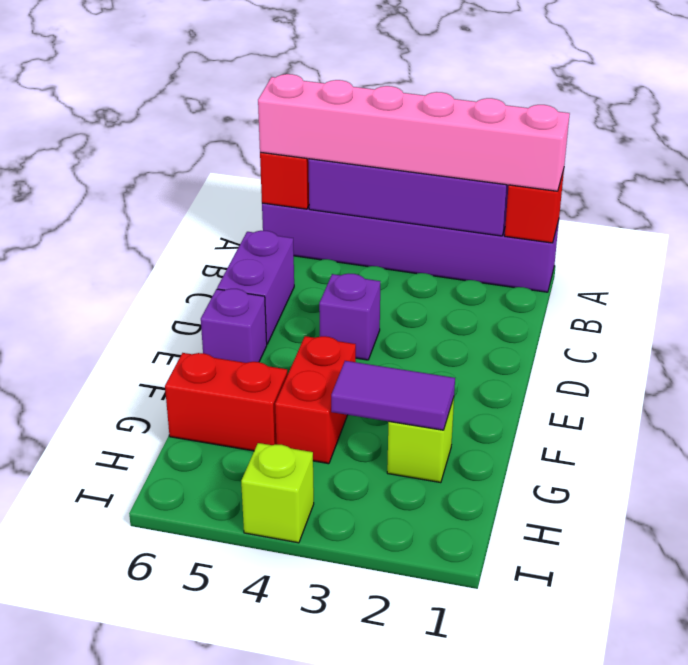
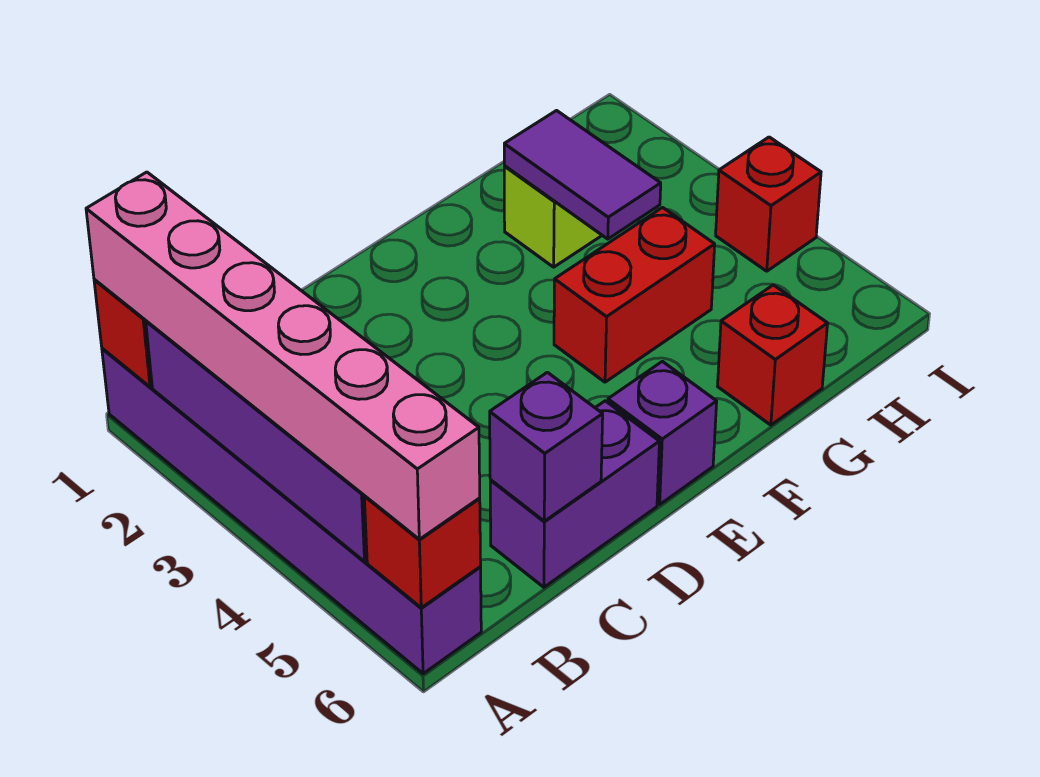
purple 1x1 brick [319,273,380,360] -> purple 1x1 brick moved to [490,372,603,521]
red 1x2 brick [165,353,288,451] -> red 1x1 brick [718,285,828,425]
lime 1x1 brick [241,443,314,543] -> red 1x1 brick [716,137,821,271]

